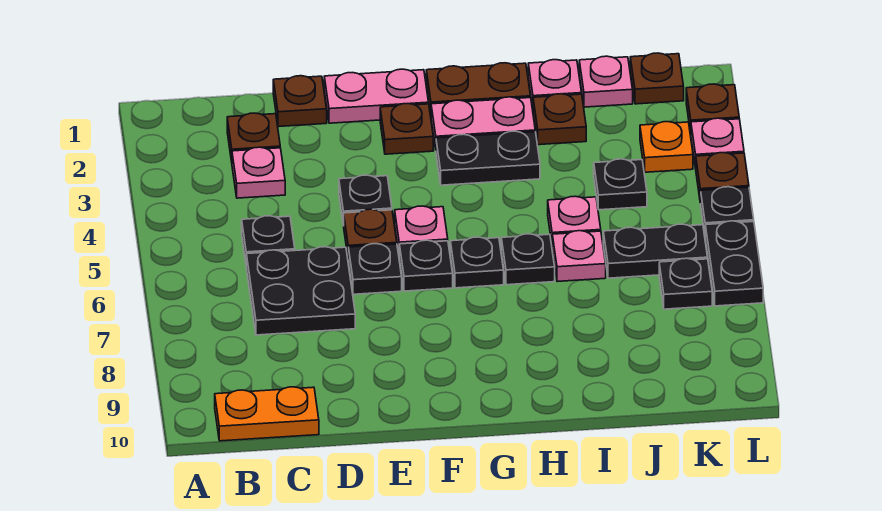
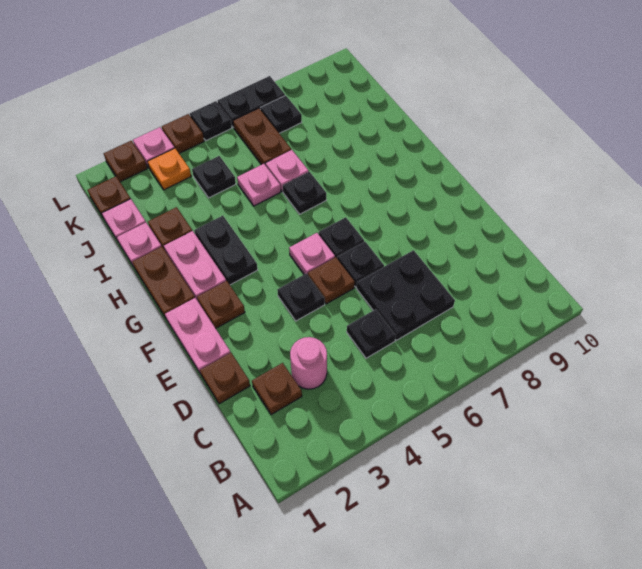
orange 1x2 plate [215,387,319,441] -> none
pink 1x1 plate [232,147,285,198] -> pink 1x1 round brick [290,337,327,389]
black 1x1 plate [450,237,504,288] -> none
black 1x2 plate [603,224,708,278] -> brown 1x2 plate [233,108,291,165]

